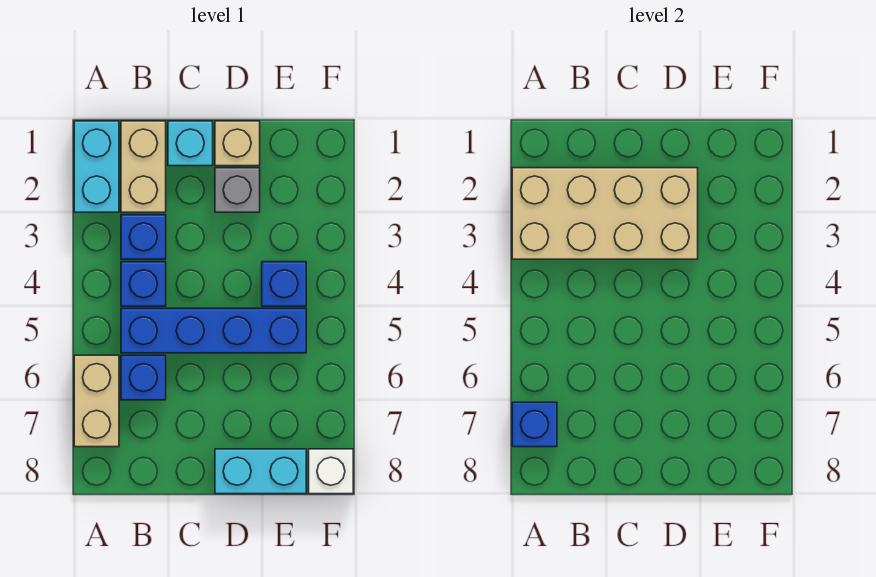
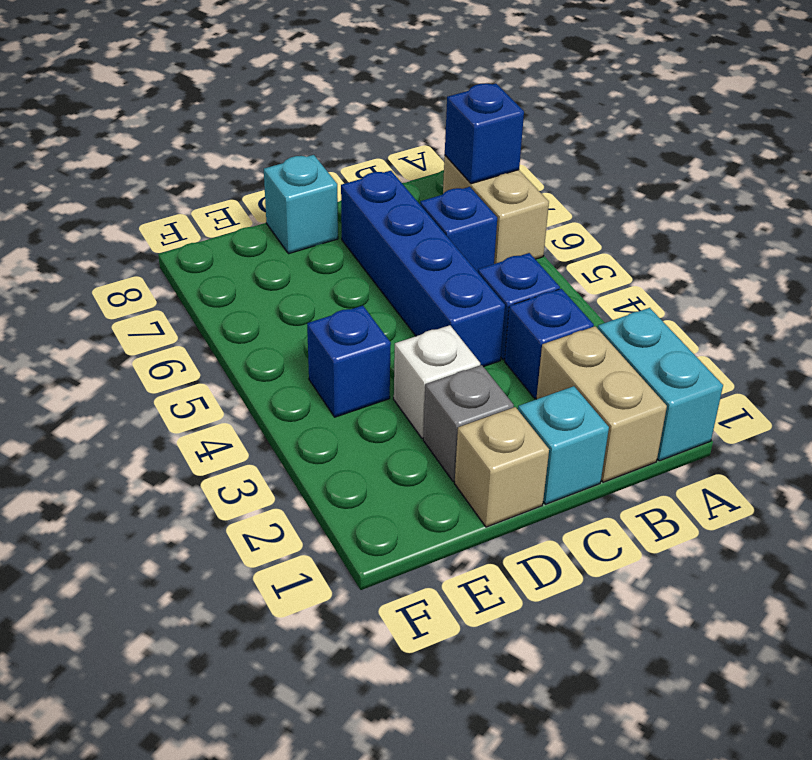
tan 2x4 brick [512,168,698,259] -> none
blue 1x4 brick [121,308,306,353] -> blue 1x4 brick turned to [341,171,505,367]
cyan 1x2 brick [215,449,306,494] -> cyan 1x1 brick [264,155,338,254]
white 1x1 brick [309,449,353,494] -> white 1x1 brick moved to [394,325,480,438]

